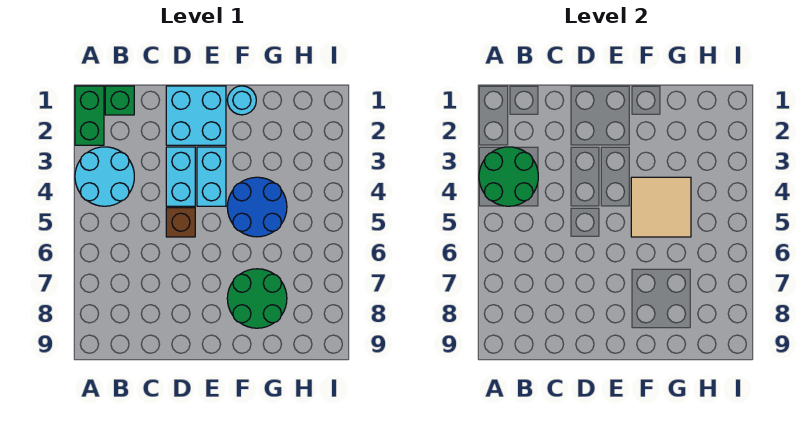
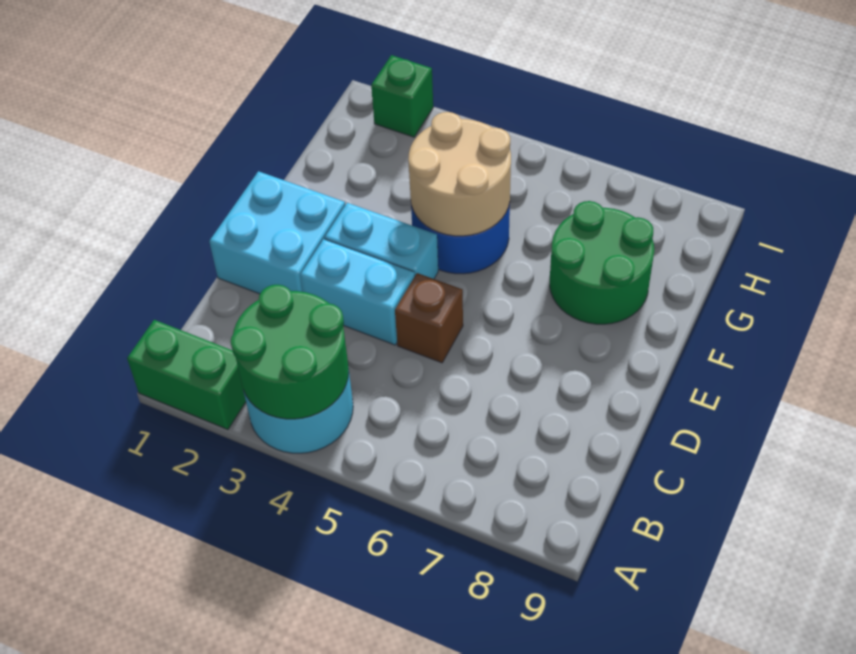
green 1x1 brick [105,86,134,115] -> green 1x1 brick moved to [371,55,433,137]
cyan 1x1 round brick [227,86,256,115] -> none
tan 2x2 tile [631,177,691,237] -> tan 2x2 round brick [408,112,511,236]

